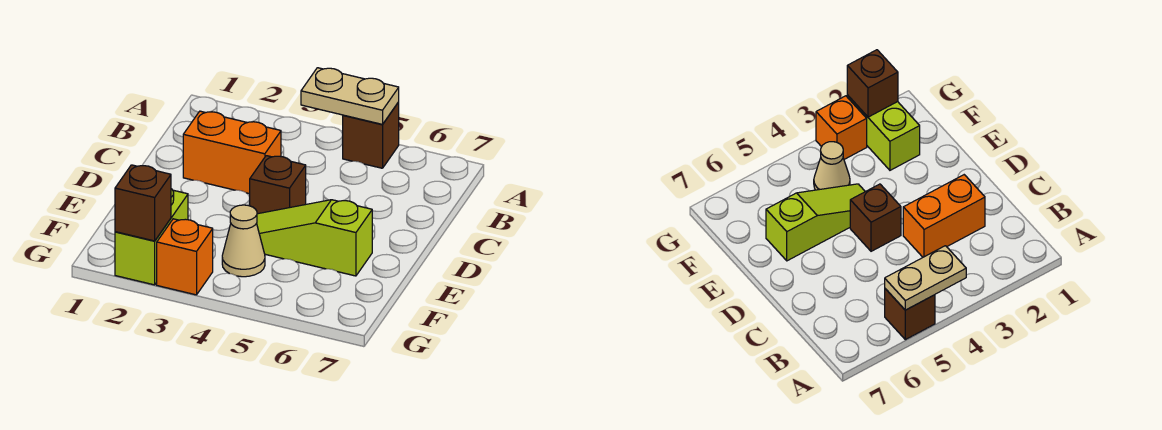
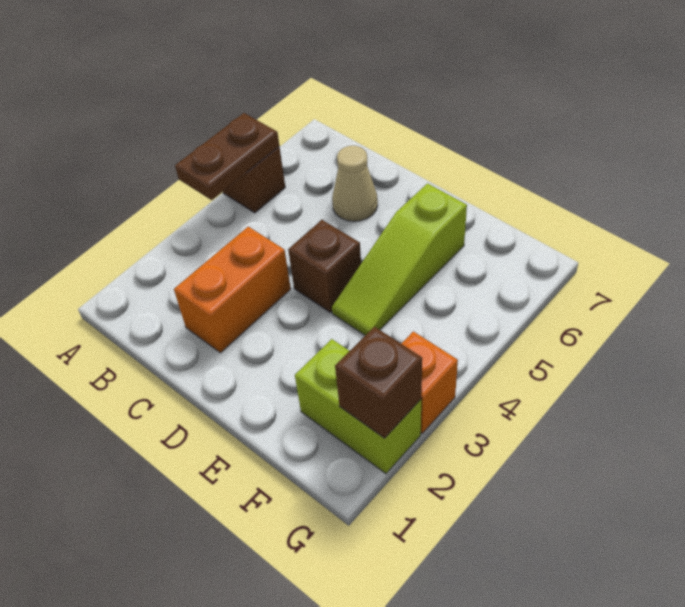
tan 1x2 plate [301,68,399,124] -> brown 1x2 plate [175,113,279,200]
tan 1x1 cone [222,205,265,277] -> tan 1x1 cone moved to [332,146,378,222]

